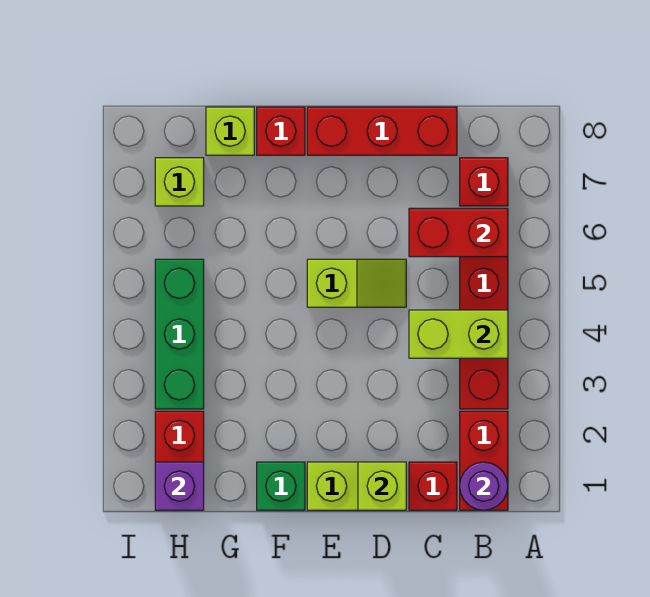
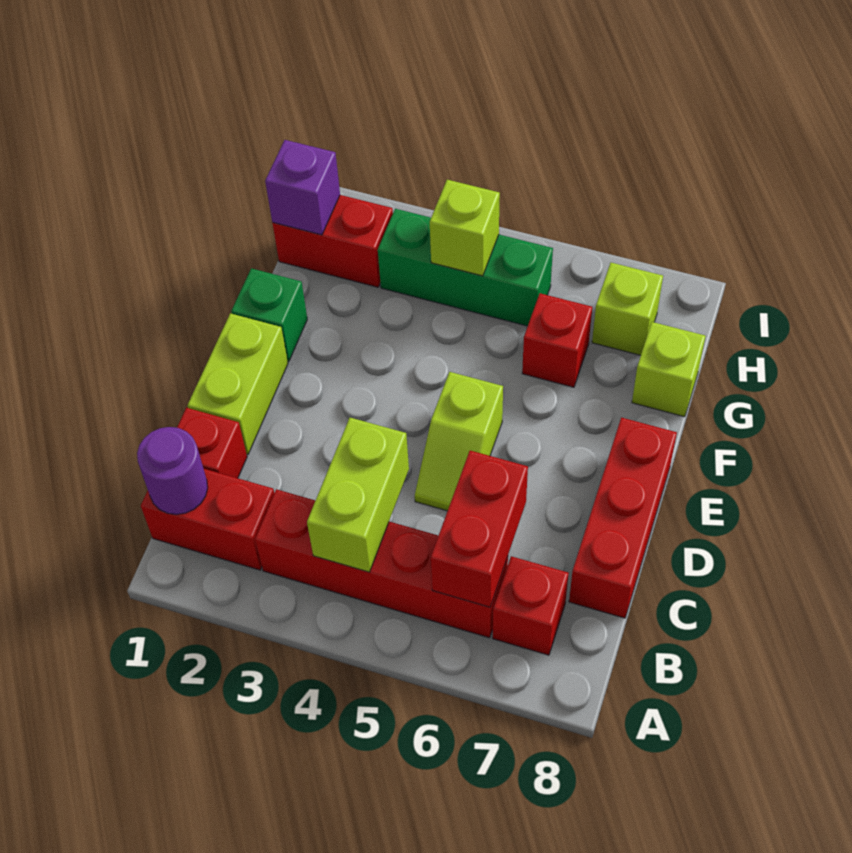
lime 1x1 brick [358,462,406,510] -> lime 1x1 brick moved to [430,180,500,276]
red 1x1 brick [257,107,305,155] -> red 1x1 brick moved to [522,293,592,387]

